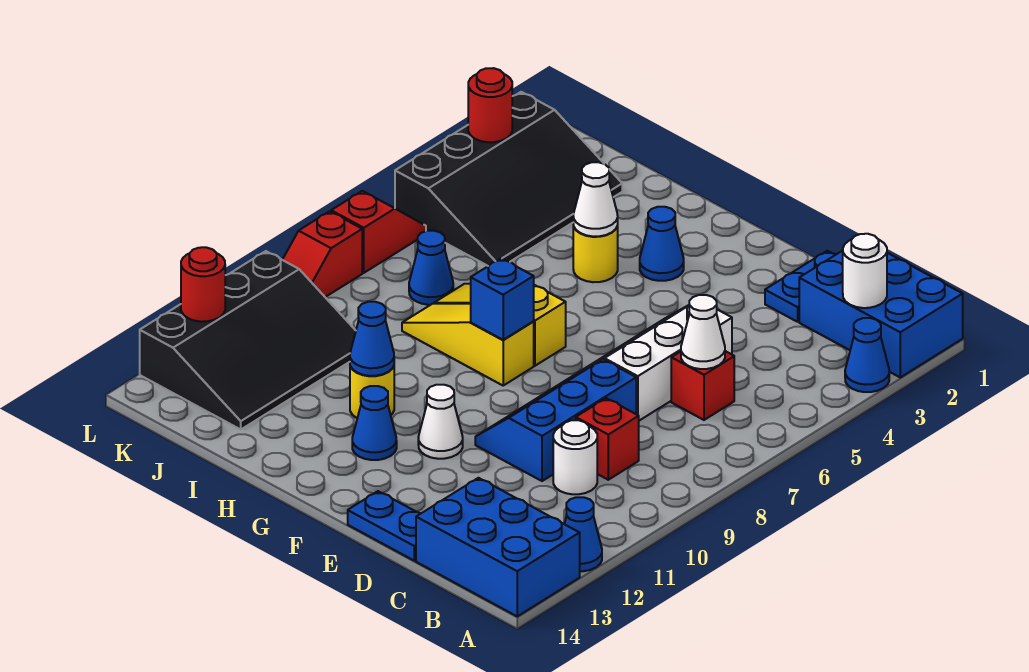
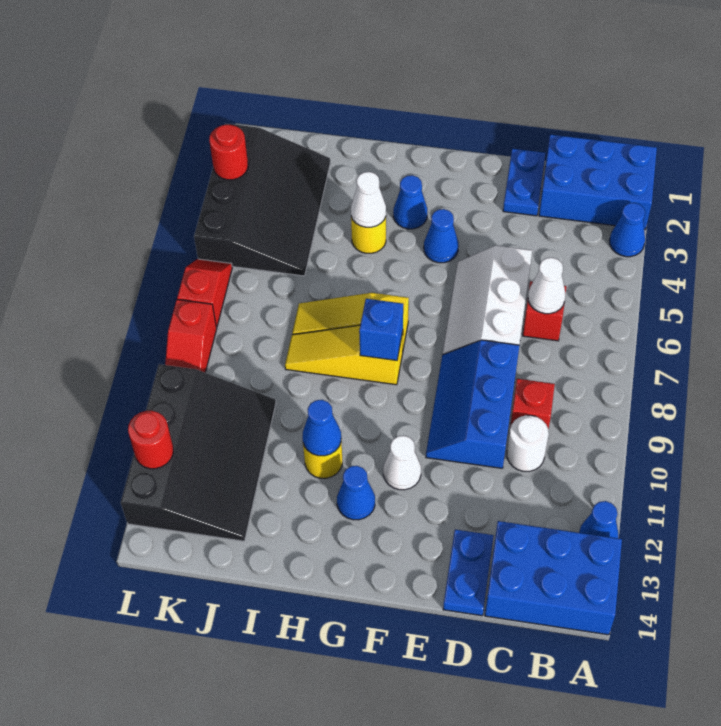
white 1x1 round brick [843,234,887,308] -> none
blue 1x2 plate [348,491,421,561] -> blue 1x2 plate turned to [443,530,494,616]
blue 1x1 cone [409,231,453,305] -> blue 1x1 cone moved to [424,209,459,263]

